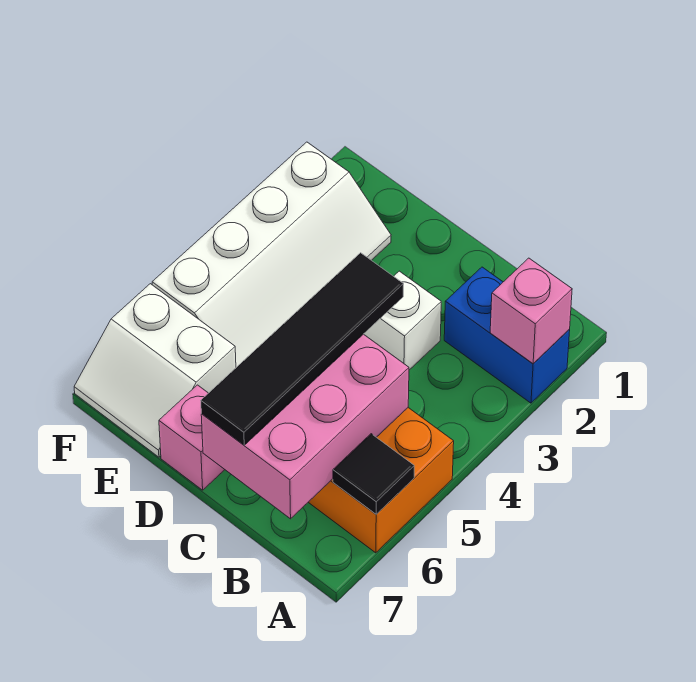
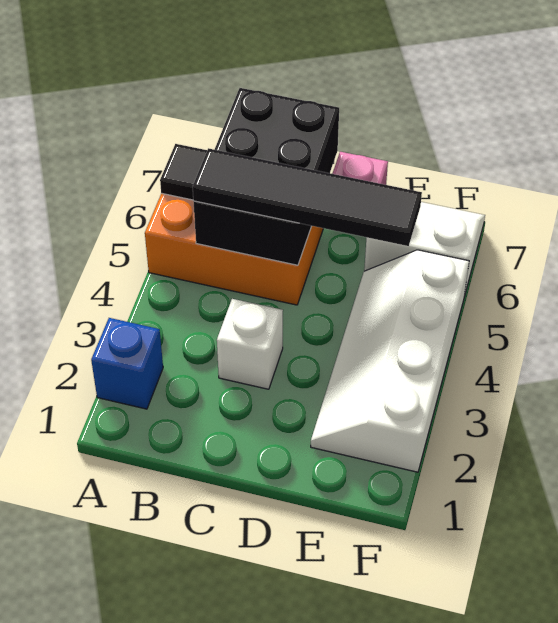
blue 1x2 brick [444,267,570,403] -> blue 1x1 brick [91,318,163,409]
pink 1x1 brick [490,258,572,364] -> none
pink 2x3 brick [201,334,409,519] -> black 2x3 brick [193,88,339,265]
black 1x4 tile [201,253,403,445] -> black 1x4 tile turned to [193,148,422,246]

